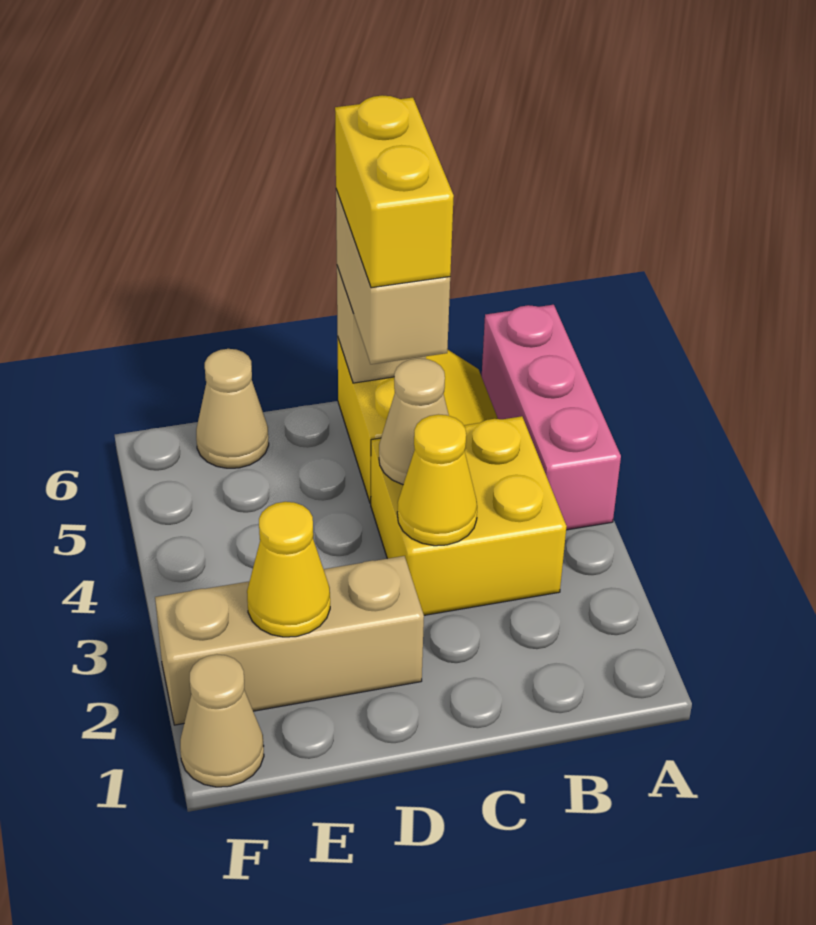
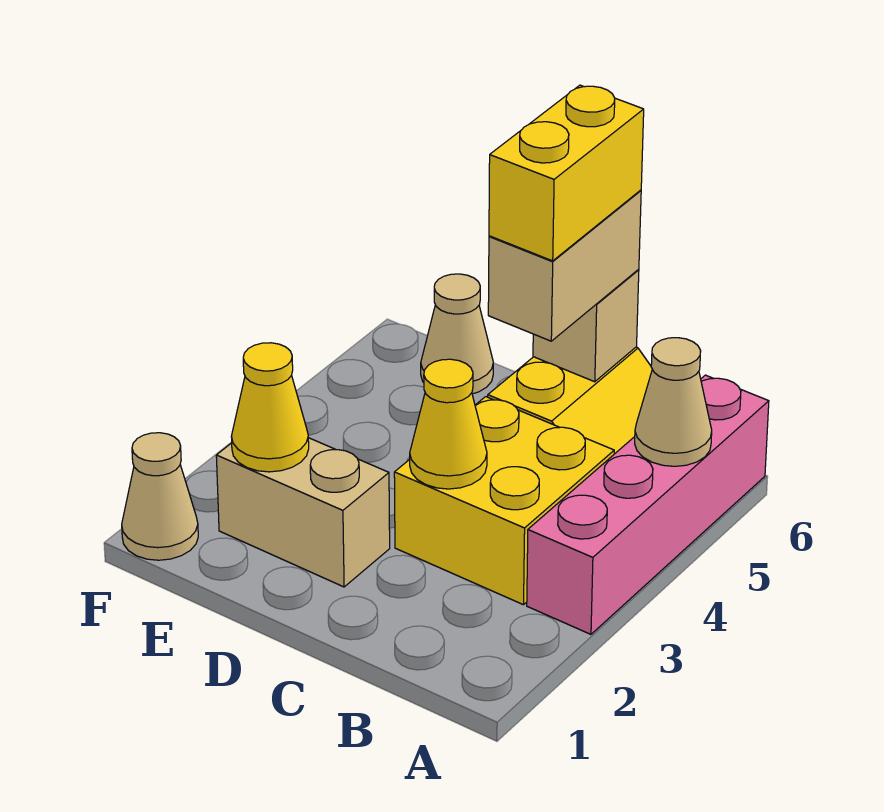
pink 1x3 brick [482,305,621,530] -> pink 1x4 brick [527,375,769,634]
tan 1x1 cone [379,358,449,485] -> tan 1x1 cone moved to [635,338,712,466]
tan 1x3 brick [155,556,424,725] -> tan 1x2 brick [216,438,390,587]

